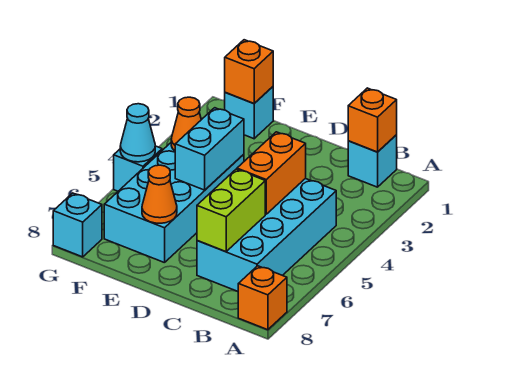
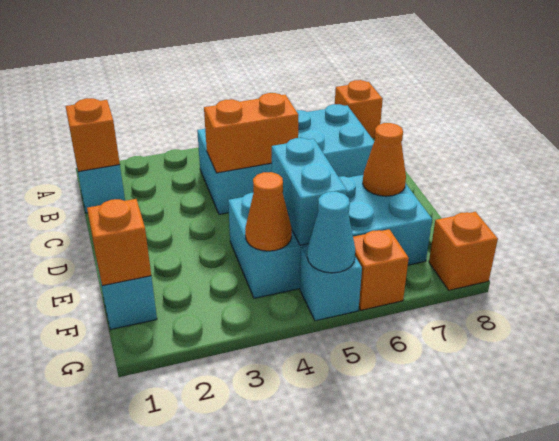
lime 1x2 brick [197,169,265,251] -> none
cyan 1x2 brick [175,108,244,190] -> cyan 1x2 brick turned to [271,138,347,245]
none -> orange 1x1 brick [353,229,409,310]
cyan 1x1 brick [53,193,102,257] -> orange 1x1 brick [429,212,498,290]

